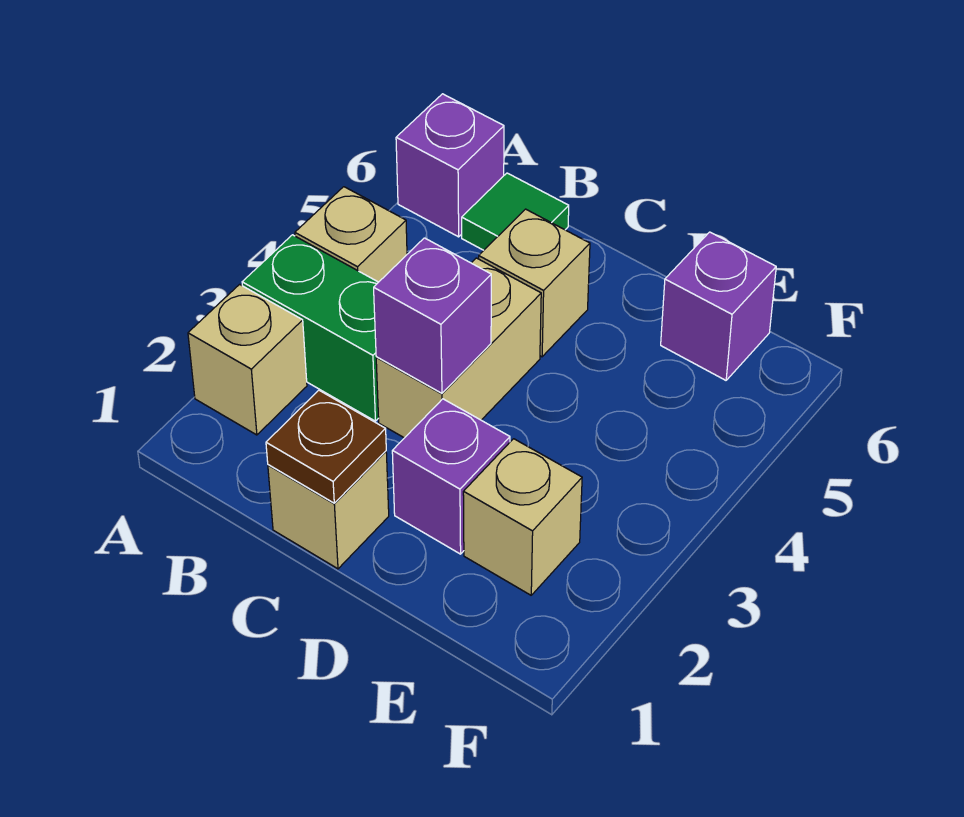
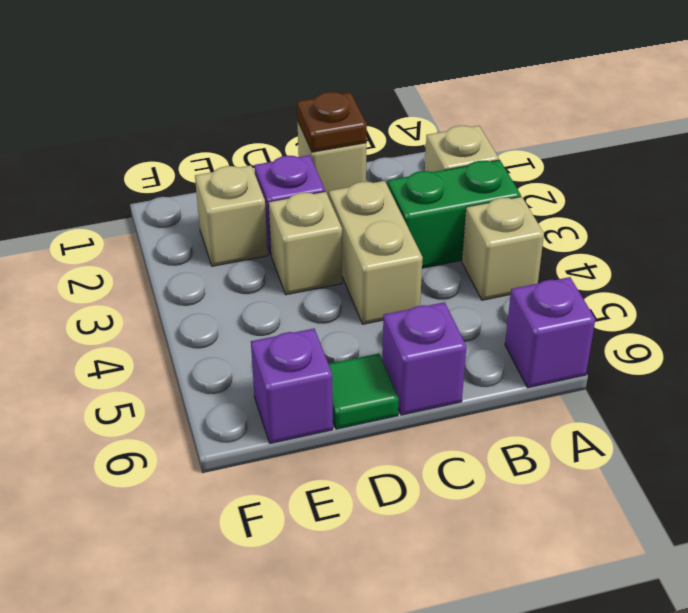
green 1x1 tile [462,173,569,250] -> green 1x1 tile moved to [329,354,399,429]
purple 1x1 brick [374,238,491,393] -> purple 1x1 brick moved to [382,302,466,415]
tan 1x1 brick [479,209,590,357] -> tan 1x1 brick moved to [269,191,342,295]

